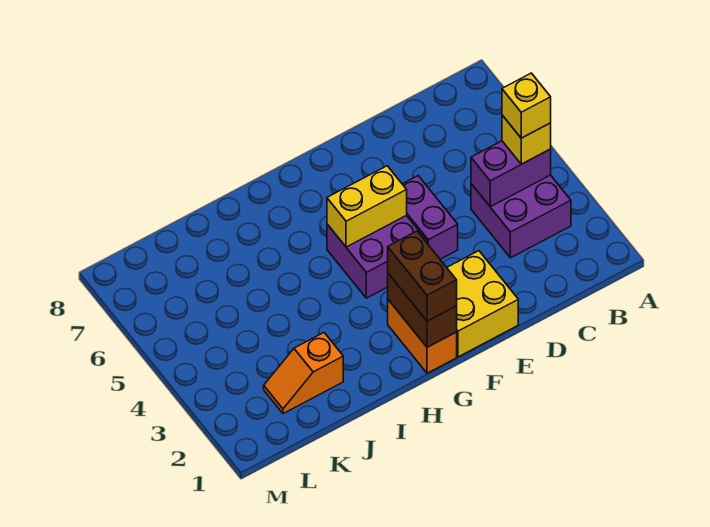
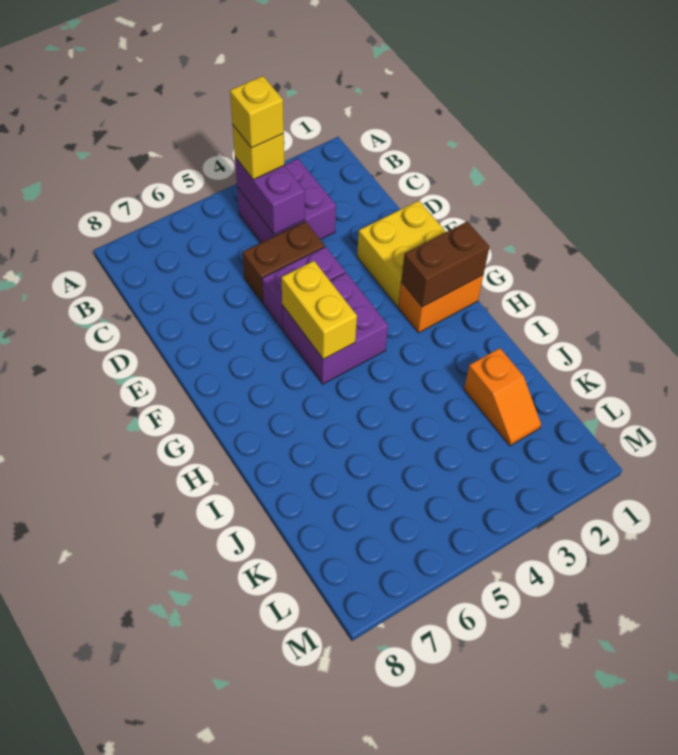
brown 1x2 brick [388,231,457,321] -> brown 1x2 brick moved to [243,221,325,303]

